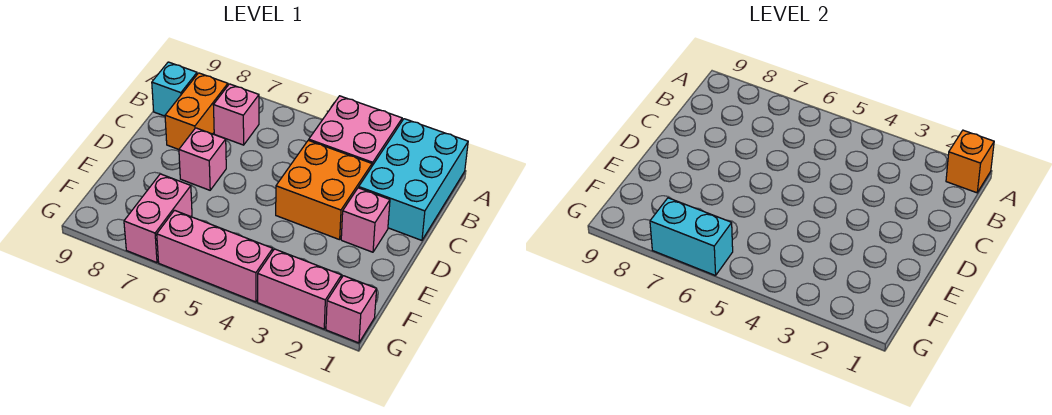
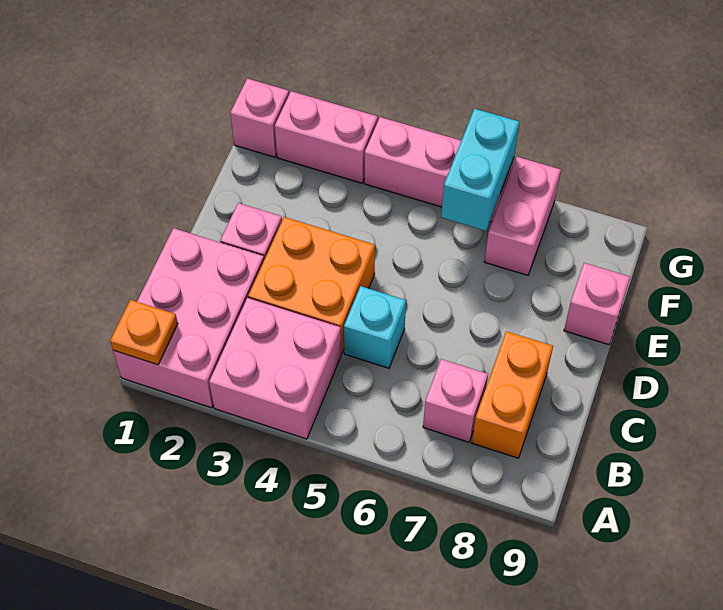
cyan 2x3 brick [359,119,468,240] -> pink 2x3 brick [113,228,264,408]
orange 1x1 brick [946,130,994,193] -> orange 1x1 plate [110,300,178,365]
cyan 1x1 brick [152,62,197,116] -> cyan 1x1 brick moved to [344,286,406,368]
pink 1x1 brick [179,128,226,190] -> pink 1x1 brick moved to [564,263,630,345]
cyan 1x2 brick [650,198,733,276] -> cyan 1x2 brick turned to [441,109,519,231]

